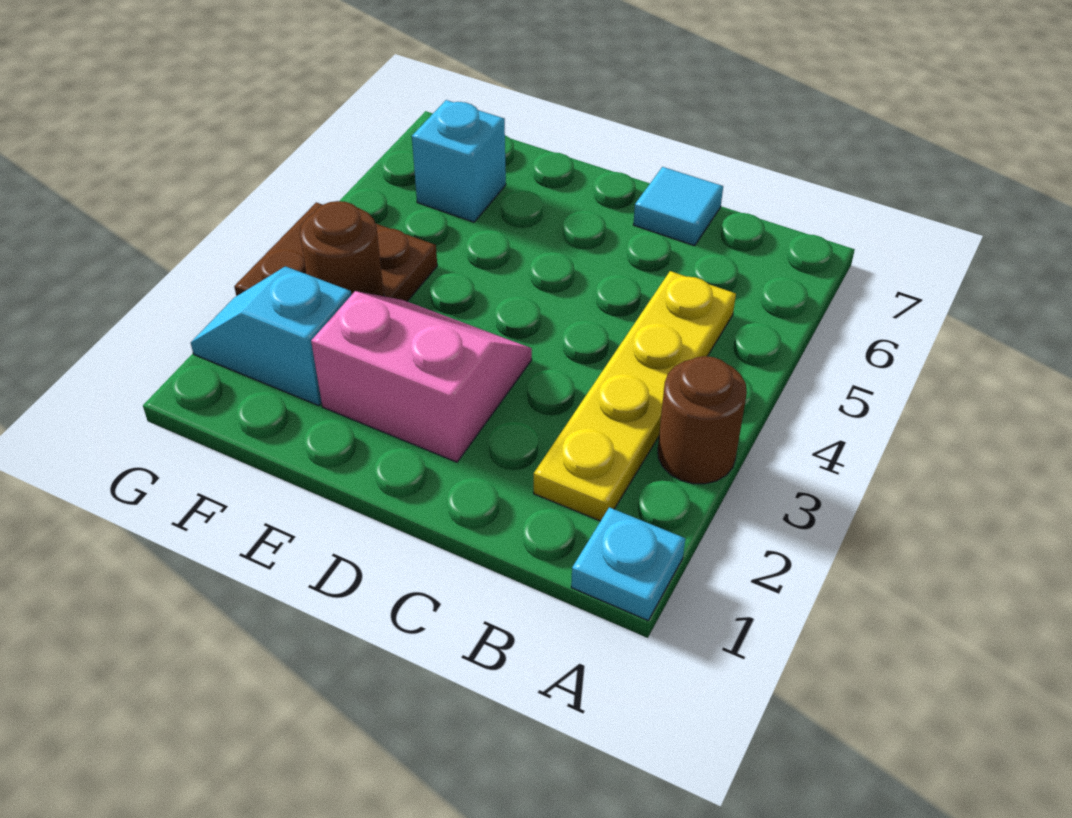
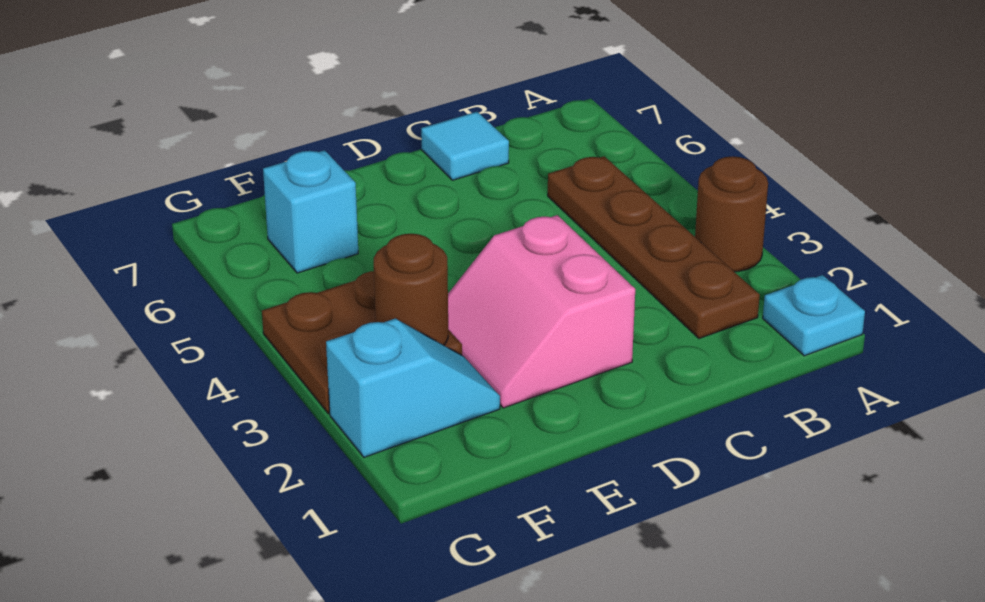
yellow 1x4 plate [534,271,736,521] -> brown 1x4 plate [548,156,760,338]
pink 2x2 slope [311,291,532,462] -> pink 2x2 slope turned to [448,215,635,408]
cyan 1x2 slope [191,266,351,406] -> cyan 1x2 slope turned to [326,319,500,457]

